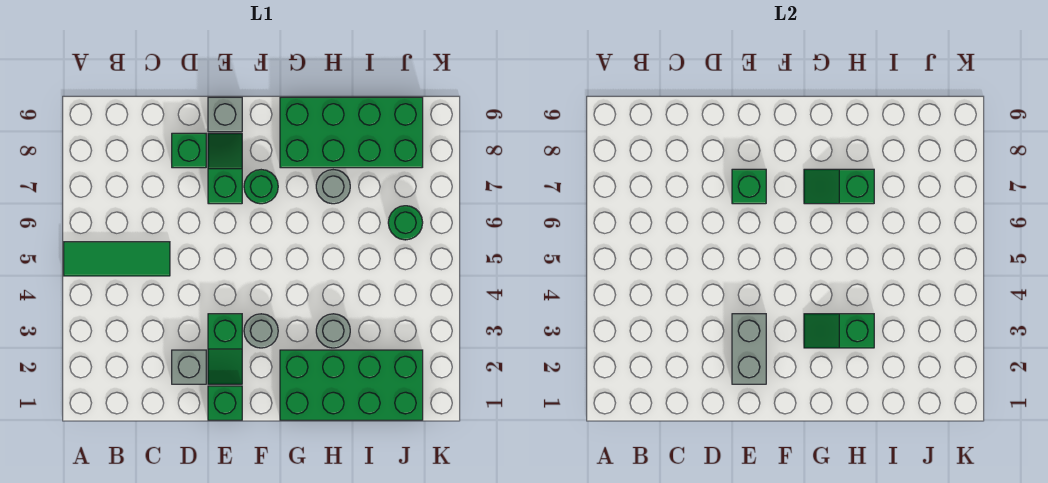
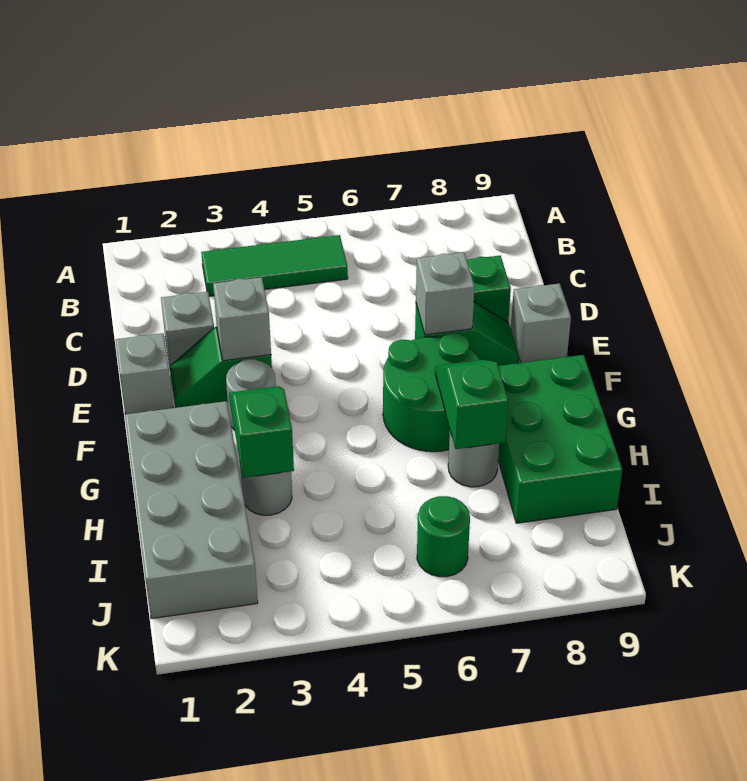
green 1x3 tile [64,242,170,276] -> green 1x3 tile turned to [201,235,348,296]
green 1x1 brick [208,386,242,420] -> grey 1x1 brick [115,333,173,414]
grey 1x2 brick [732,314,766,384] -> grey 1x1 brick [213,277,271,361]
green 1x1 brick [732,169,766,204] -> grey 1x1 brick [416,252,475,335]
green 1x1 round brick [244,170,278,204] -> green 2x2 round brick [383,333,480,452]
green 2x4 brick [280,350,423,420] -> grey 2x4 brick [125,401,258,619]
green 2x4 brick [280,97,423,168] -> green 2x3 brick [498,355,622,523]

